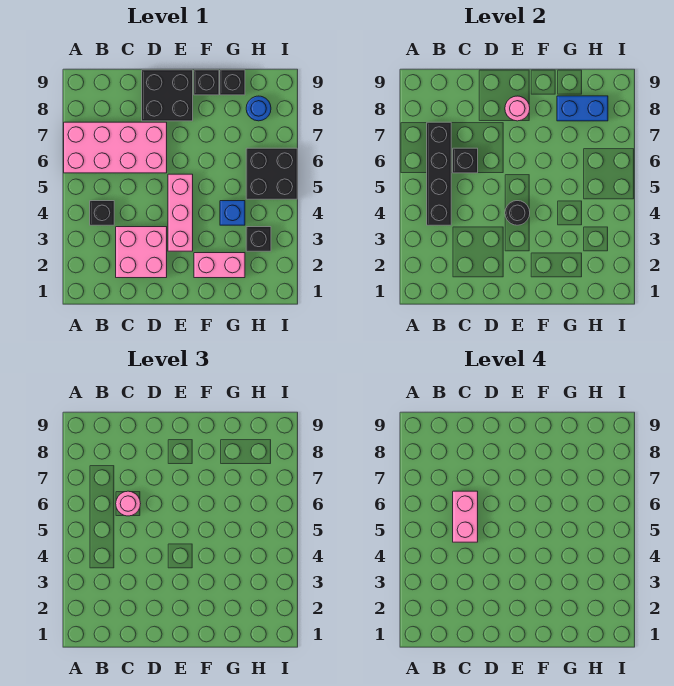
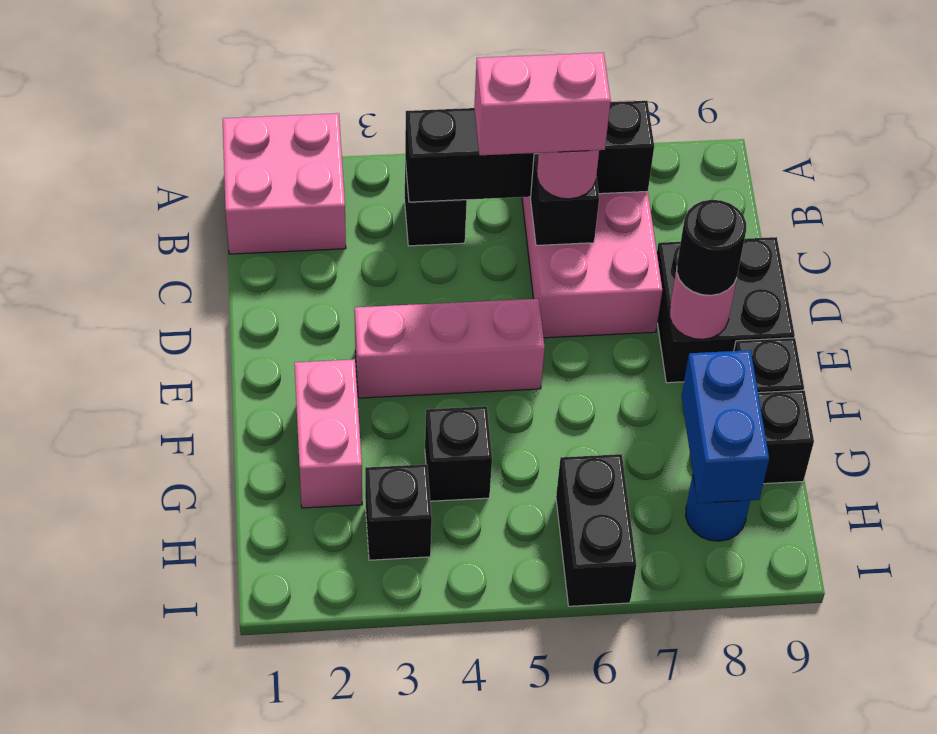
pink 2x2 brick [116,227,167,278] -> pink 2x2 brick moved to [223,113,346,254]
black 1x1 round brick [505,201,530,225] -> black 1x1 round brick moved to [677,200,746,295]
blue 1x1 brick [220,201,245,225] -> black 1x1 brick [425,406,492,501]
black 2x2 brick [246,148,297,199] -> black 1x2 brick [556,454,636,606]

